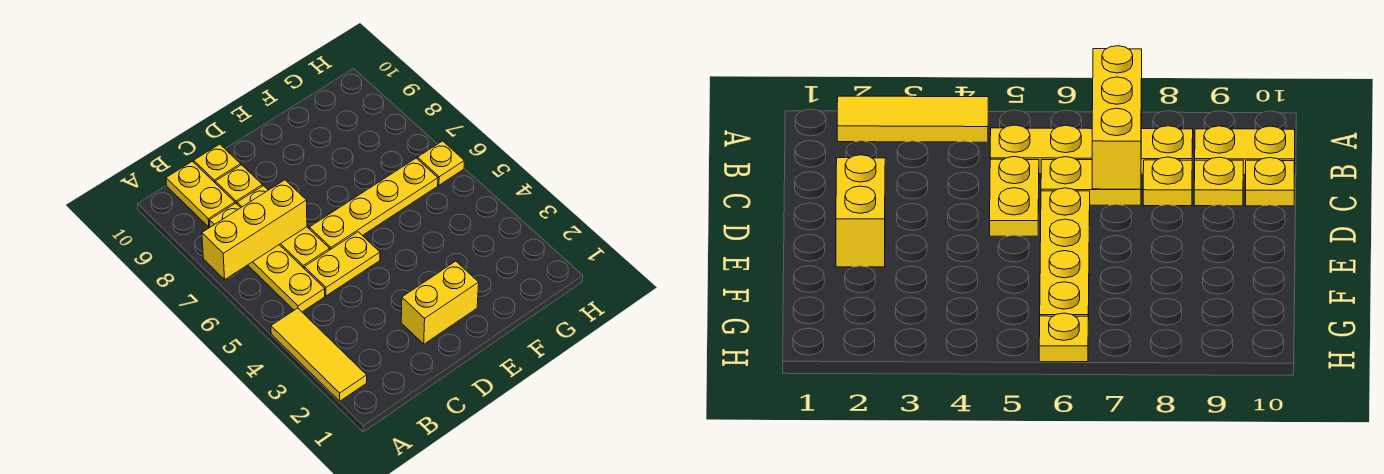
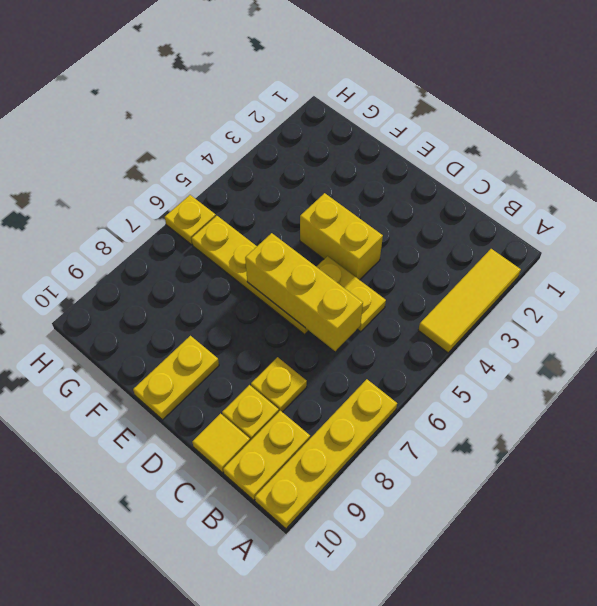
yellow 1x3 brick [202,180,307,279] -> yellow 1x3 brick moved to [245,233,363,351]
yellow 1x4 plate [209,203,325,312] -> yellow 1x4 plate moved to [255,379,397,529]
yellow 1x2 plate [279,227,330,268] -> yellow 1x2 plate moved to [133,336,219,420]
yellow 1x1 plate [194,144,241,182] -> yellow 1x1 tile [192,414,250,473]
yellow 1x2 brick [401,261,479,344] -> yellow 1x2 brick moved to [300,193,383,280]

